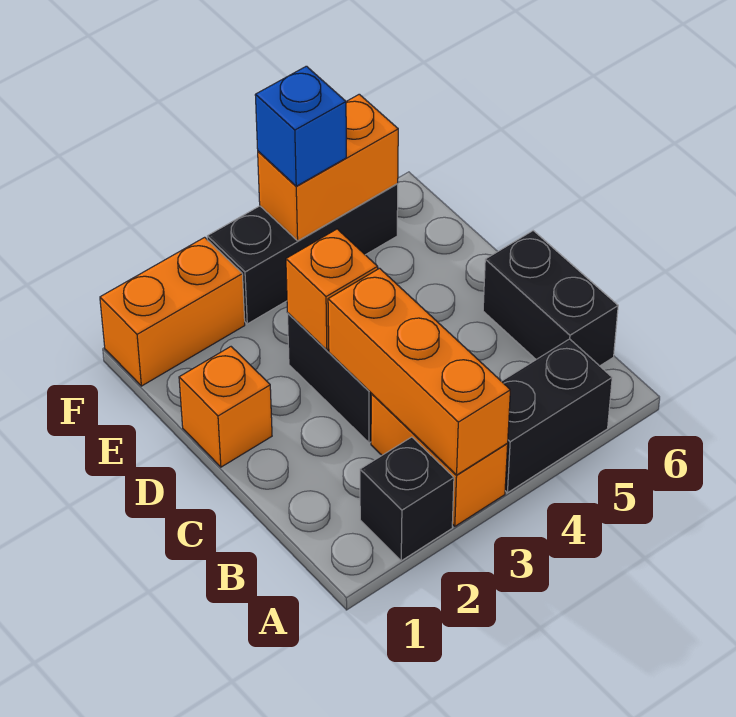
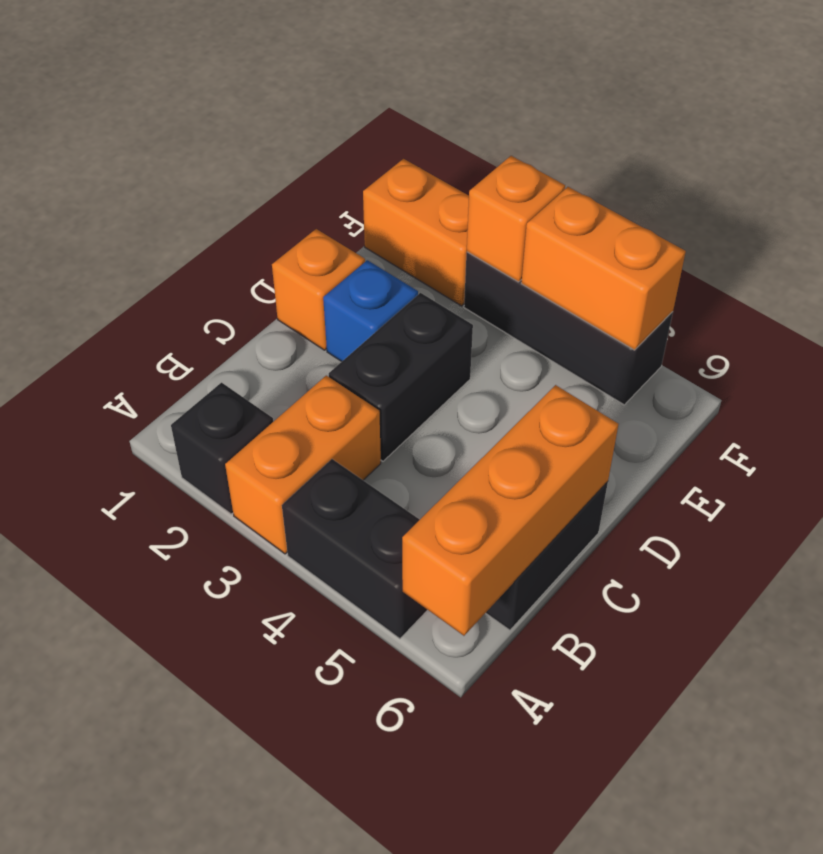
orange 1x3 brick [328,268,510,475] -> orange 1x3 brick moved to [402,385,619,636]
orange 1x1 brick [286,229,378,350] -> orange 1x1 brick moved to [467,156,565,282]
blue 1x1 brick [255,66,346,186] -> blue 1x1 brick moved to [323,260,418,362]

